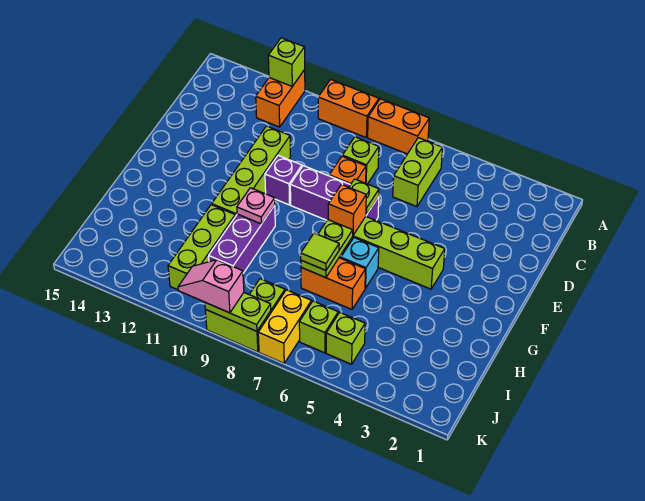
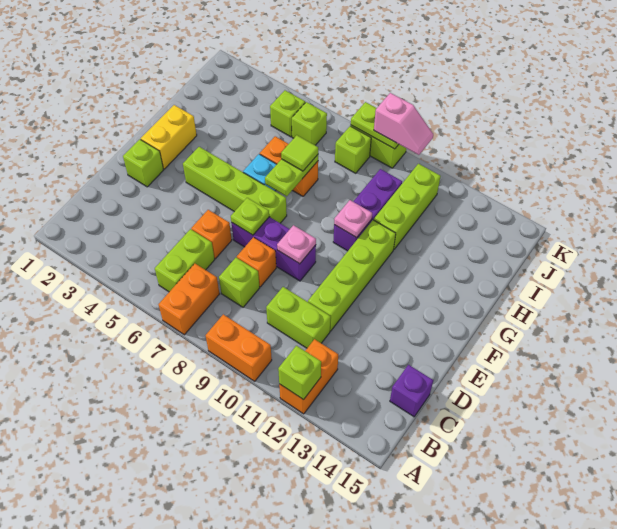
orange 1x2 brick [368,99,429,154] -> orange 1x2 brick turned to [159,264,219,335]
none -> lime 1x2 brick [266,287,331,348]
none -> lime 1x1 brick [123,139,163,187]
none -> pink 1x1 plate [277,225,316,264]
purple 1x1 brick [265,156,302,205] -> purple 1x1 brick moved to [390,365,433,417]
orange 1x1 brick [328,185,366,235] -> orange 1x1 brick moved to [191,210,232,259]
yellow 1x2 brick [258,290,312,363] -> yellow 1x2 brick moved to [141,105,197,169]

